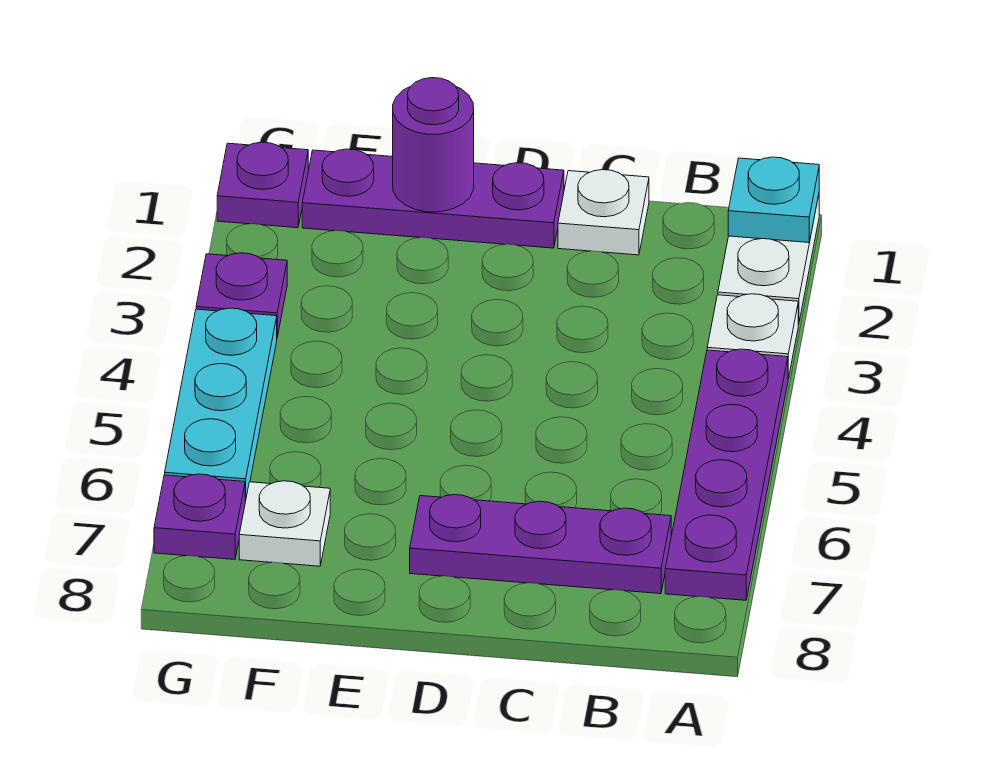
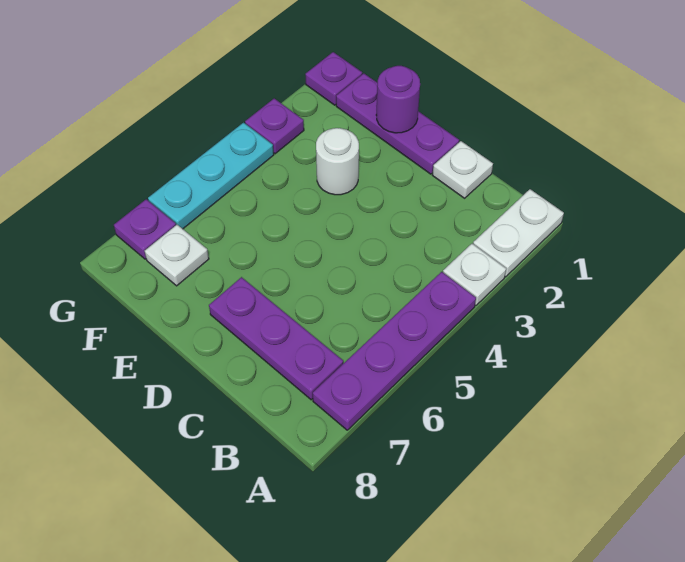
cyan 1x1 plate [728,157,819,243] -> none
none -> white 1x1 round brick [316,128,359,195]

